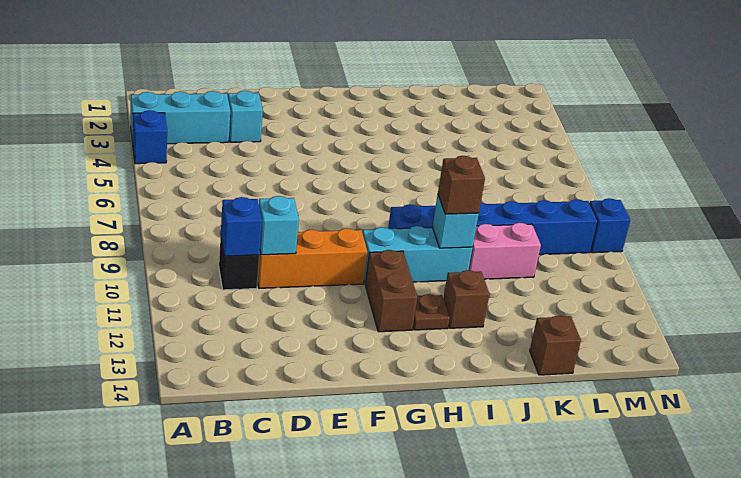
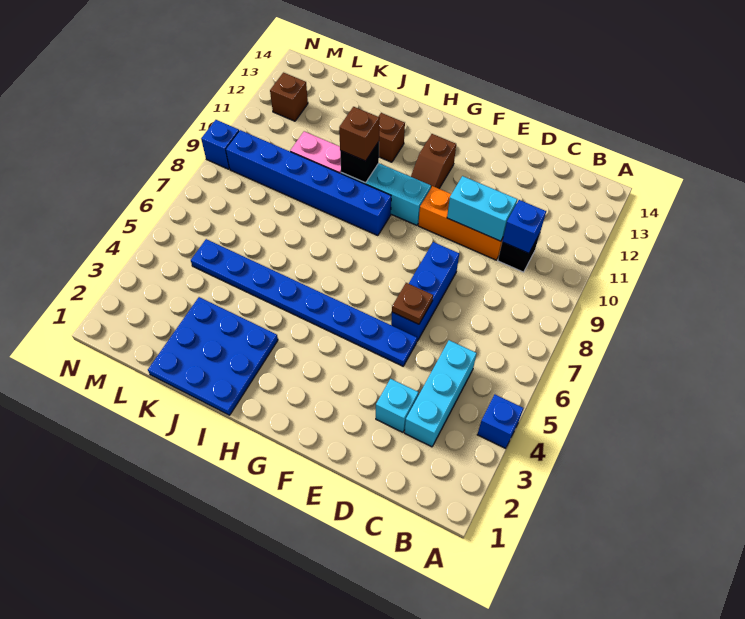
cyan 1x3 brick [131,91,230,144] -> cyan 1x3 brick turned to [404,340,477,447]
cyan 1x1 brick [259,196,299,255] -> cyan 1x2 brick [447,176,517,241]
none -> blue 1x8 plate [191,239,417,366]
none -> blue 1x3 brick [391,242,459,341]
brown 1x2 brick [365,250,417,332] -> brown 1x2 slope [411,134,456,189]
brown 1x1 plate [413,294,450,330] -> brown 1x1 plate moved to [392,283,433,324]
none -> blue 3x3 plate [148,297,278,415]
cyan 1x1 brick [432,195,479,248] -> black 1x1 brick [340,142,379,183]
brown 1x1 brick [530,316,581,375] -> brown 1x1 brick moved to [270,73,308,121]

